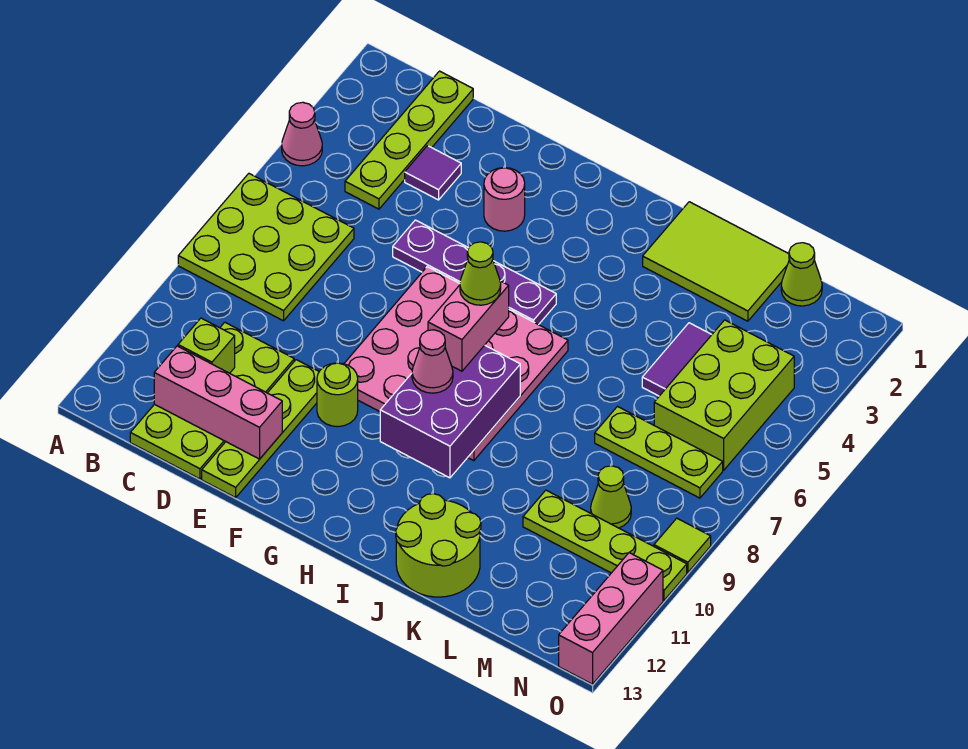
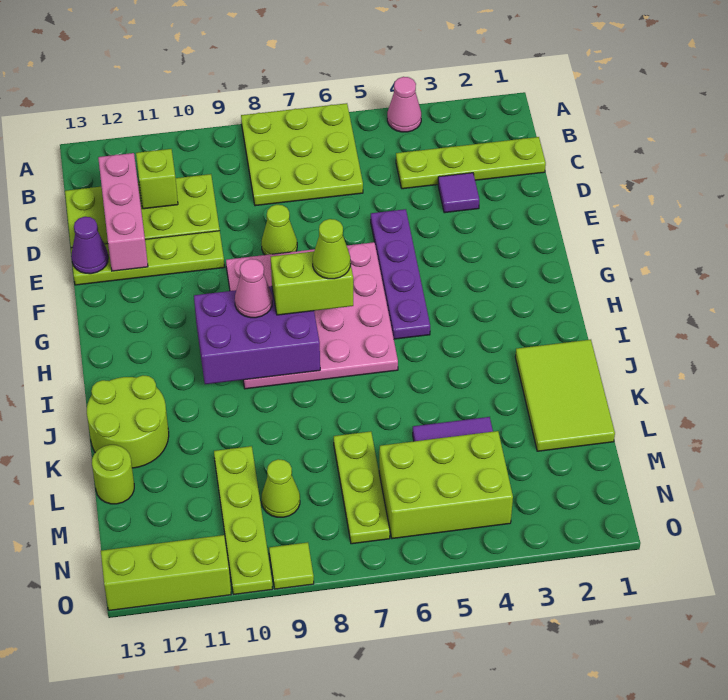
none -> purple 1x1 cone [71,217,108,274]
pink 1x1 round brick [484,168,525,231] -> none
lime 1x1 round brick [317,363,358,427] -> lime 1x1 round brick moved to [92,445,134,504]
pink 1x2 brick [428,281,509,371] -> lime 1x2 brick [271,248,353,315]
lime 1x1 cone [781,243,822,306] -> lime 1x1 cone moved to [261,205,297,255]
pink 1x3 brick [559,553,663,684] -> lime 1x3 brick [101,535,231,611]

